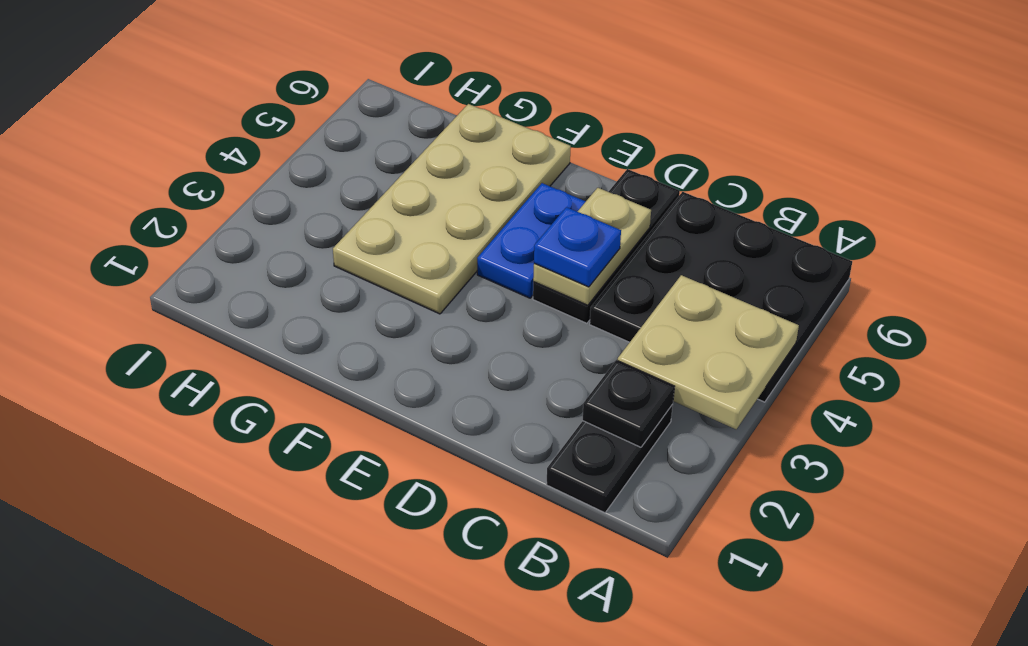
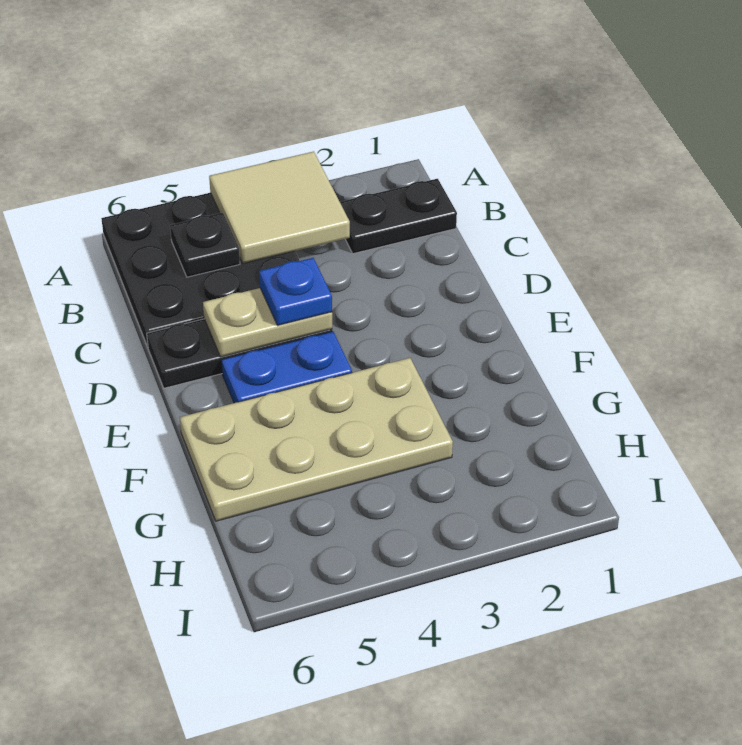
tan 2x2 plate [618,275,799,429] -> tan 2x2 tile [209,152,350,264]
black 1x1 plate [583,360,675,447] -> black 1x1 plate moved to [170,213,240,277]

